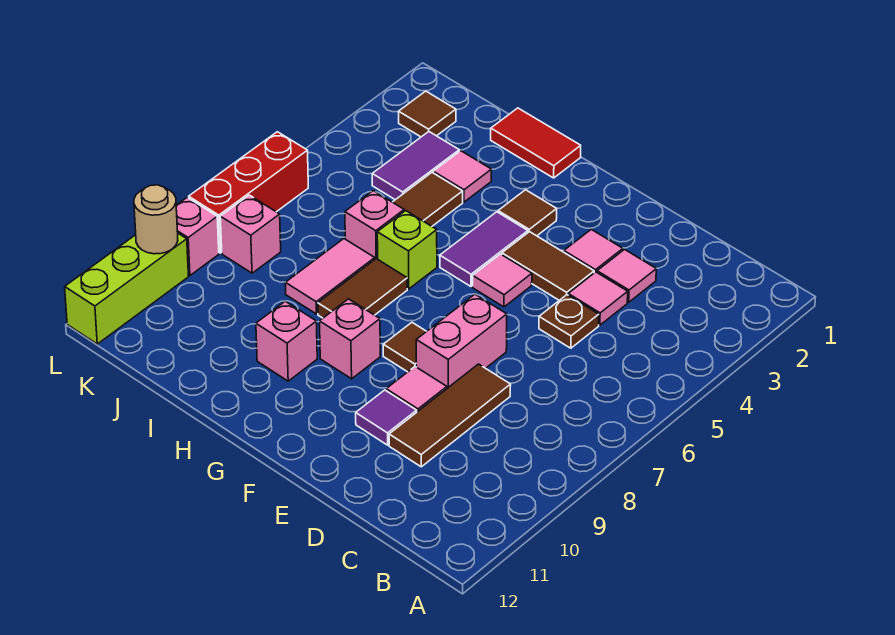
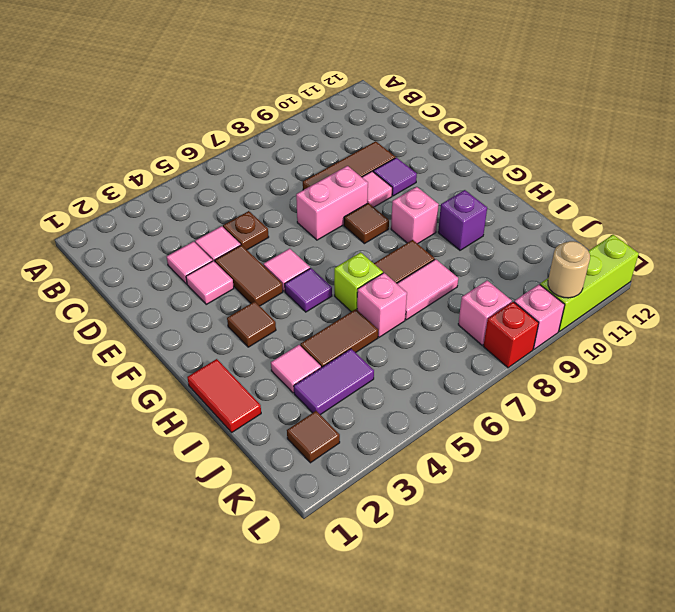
purple 1x2 tile [440,212,528,286] -> purple 1x1 tile [285,268,332,312]
pink 1x1 brick [256,301,317,381] -> purple 1x1 brick [438,190,487,250]
red 1x3 brick [189,132,308,253] -> red 1x1 brick [483,302,539,368]

